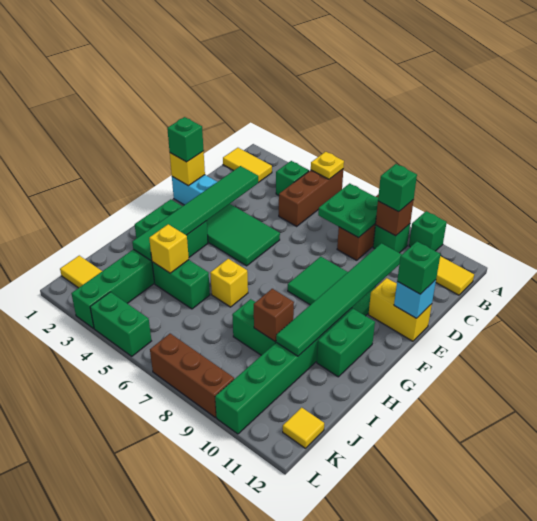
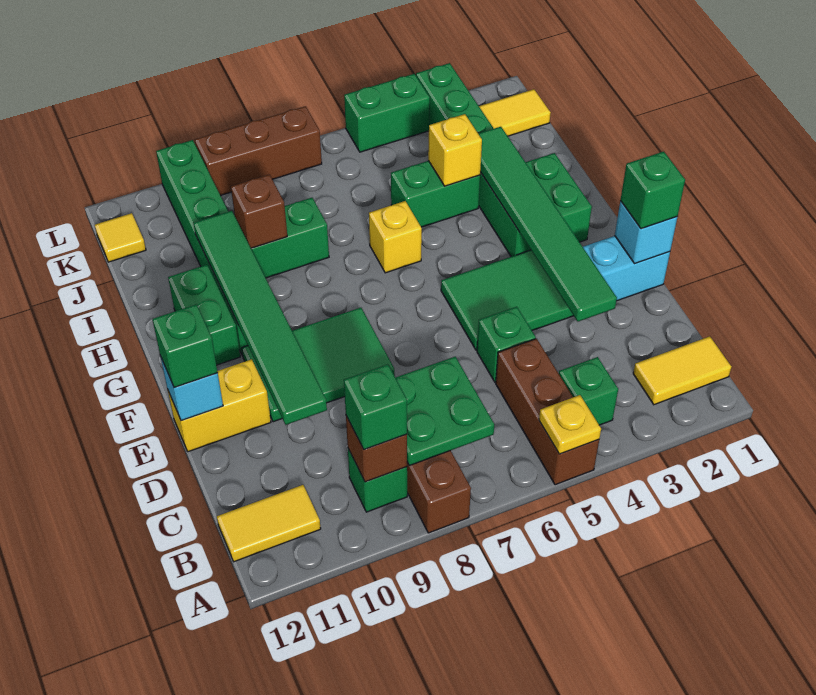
green 1x1 brick [409,211,447,251] -> green 1x1 brick moved to [477,307,536,382]
yellow 1x1 brick [170,151,205,186] -> cyan 1x1 brick [615,201,677,264]

